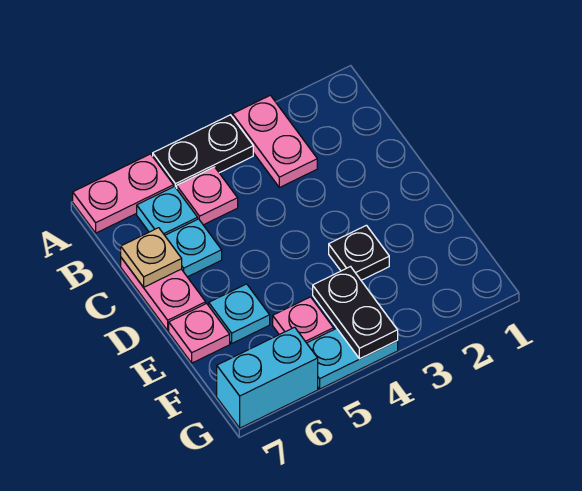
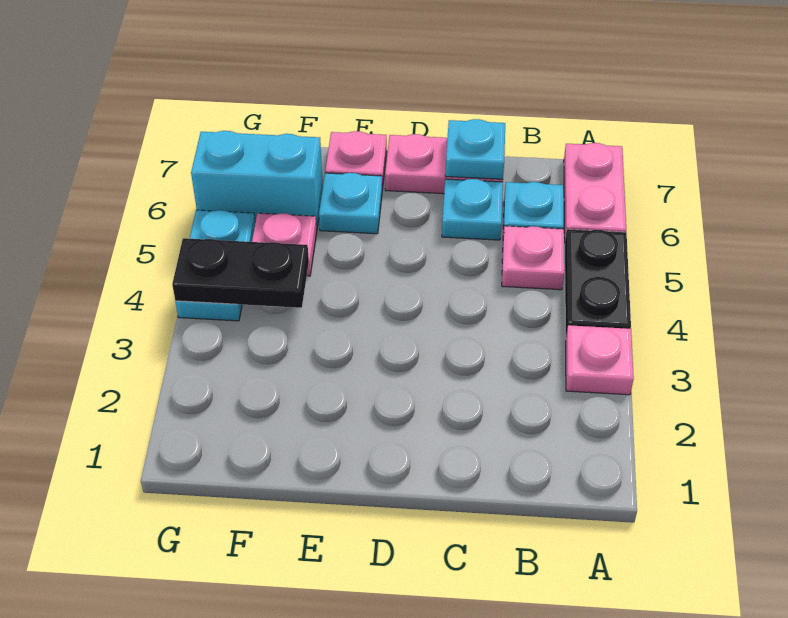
pink 1x2 plate [232,95,317,188] -> pink 1x1 plate [566,325,634,395]
tan 1x1 plate [121,228,182,287] -> cyan 1x1 plate [445,119,505,179]
black 1x1 plate [329,225,389,280] -> none
cyan 1x2 brick [217,327,318,428] -> cyan 1x2 brick turned to [191,131,323,230]

